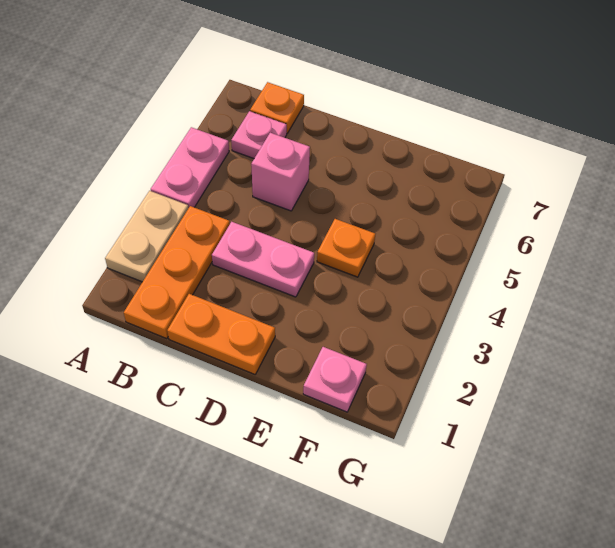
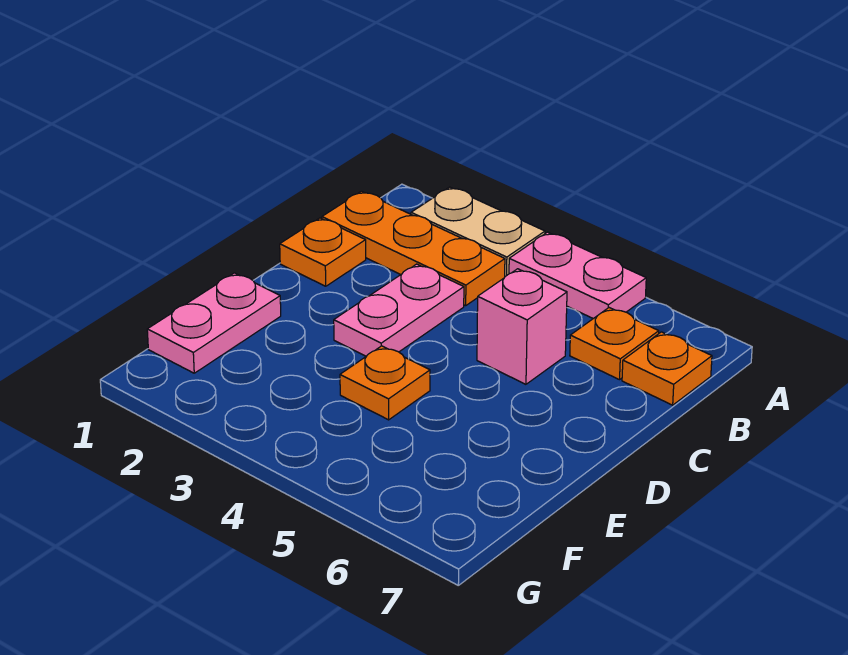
pink 1x1 plate [231,111,287,159] -> orange 1x1 plate [570,308,659,380]
orange 1x2 plate [167,294,275,374] -> orange 1x1 plate [280,218,366,286]
pink 1x1 plate [303,347,367,412] -> pink 1x2 plate [147,273,281,373]

